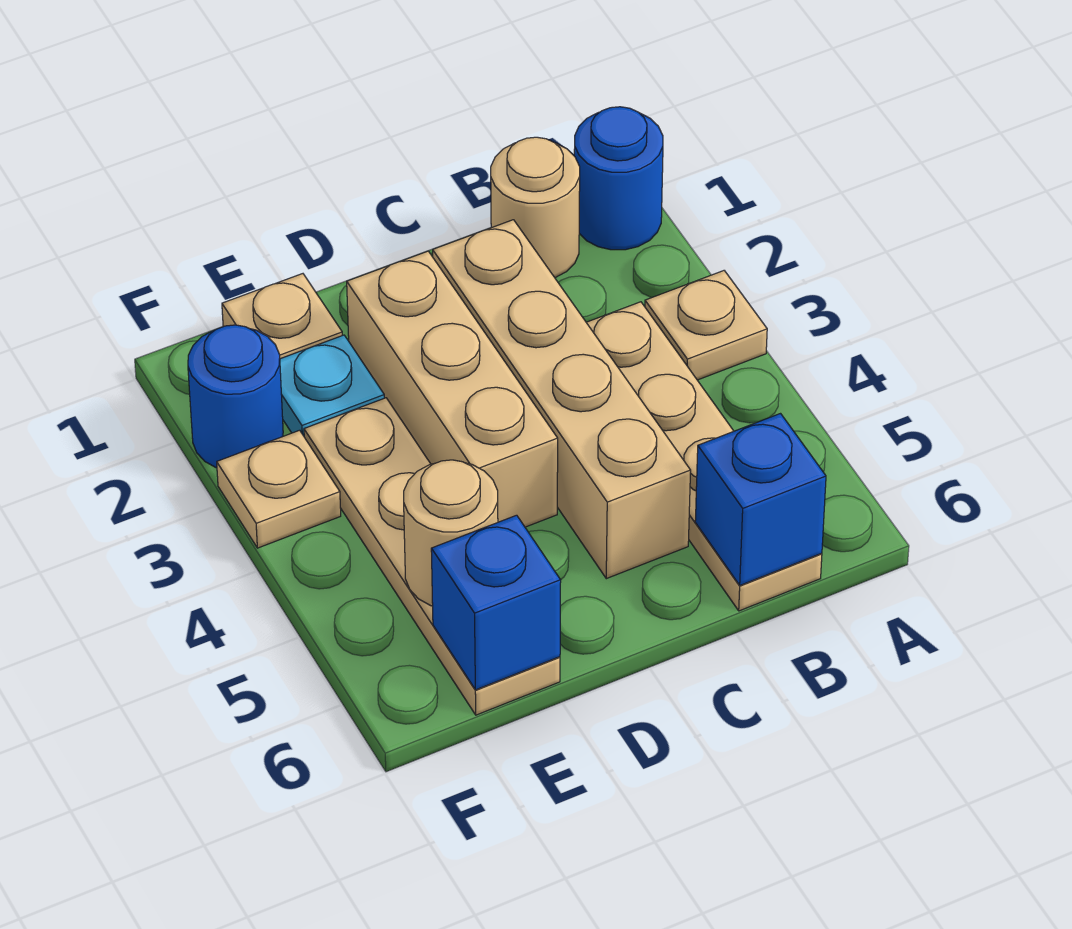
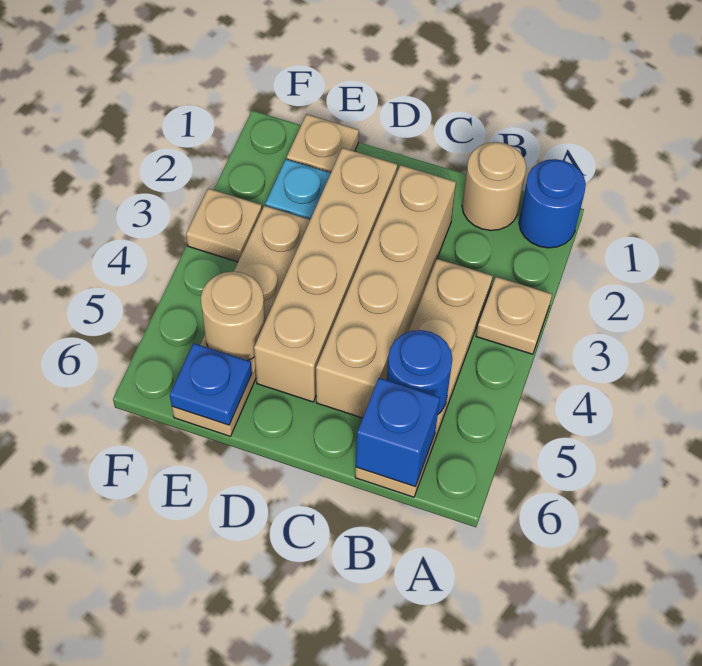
tan 1x3 brick [347,251,558,527] -> tan 1x4 brick [254,148,397,402]
blue 1x1 brick [431,515,561,690] -> blue 1x1 plate [170,343,252,425]
blue 1x1 round brick [188,325,283,468] -> blue 1x1 round brick moved to [387,330,452,414]

